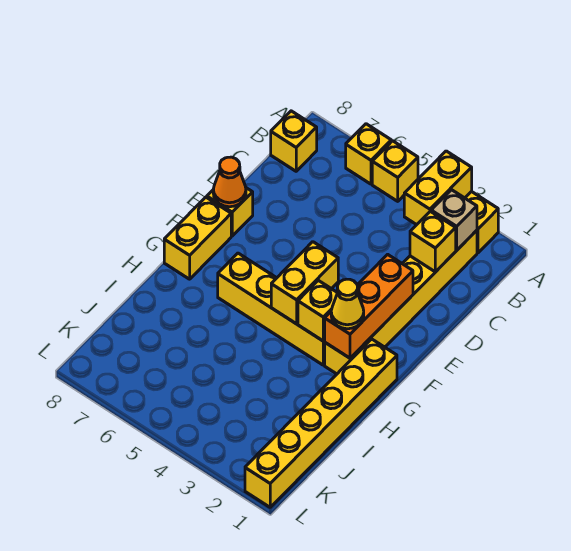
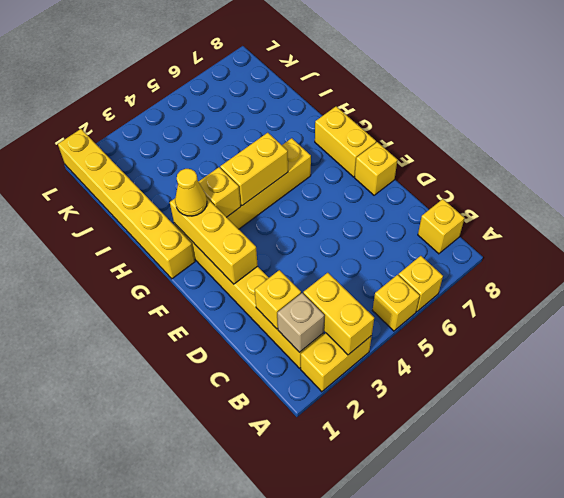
orange 1x3 brick [325,254,413,358] -> yellow 1x3 brick [170,197,258,284]
orange 1x1 cone [213,157,246,207] -> none
yellow 1x2 brick [271,242,338,324] -> yellow 1x2 brick turned to [220,133,288,206]

